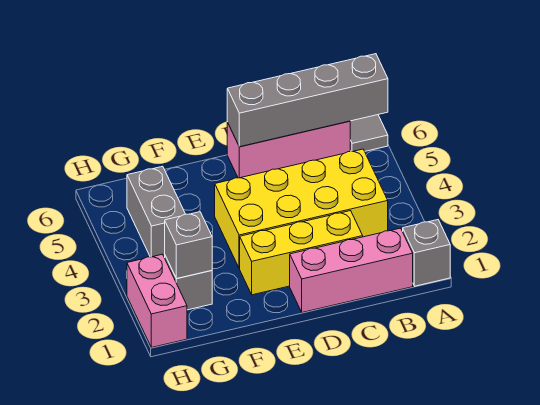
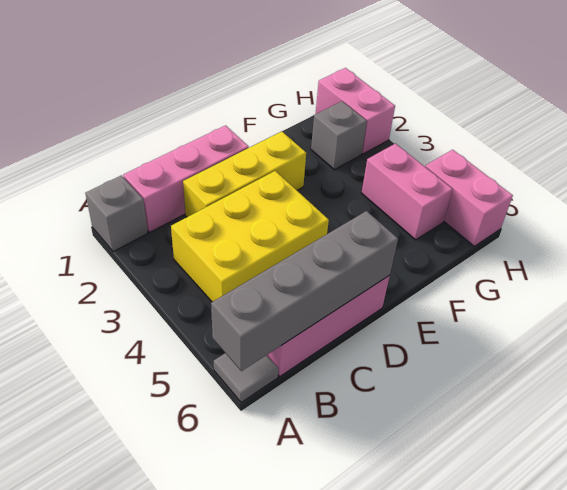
yellow 2x4 brick [215,149,388,269] -> yellow 2x3 brick [171,171,329,302]
grey 1x1 brick [165,212,212,279] -> none
grey 1x2 brick [127,166,185,257] -> pink 1x2 brick [362,144,453,240]
none -> pink 1x2 brick [425,150,513,246]

